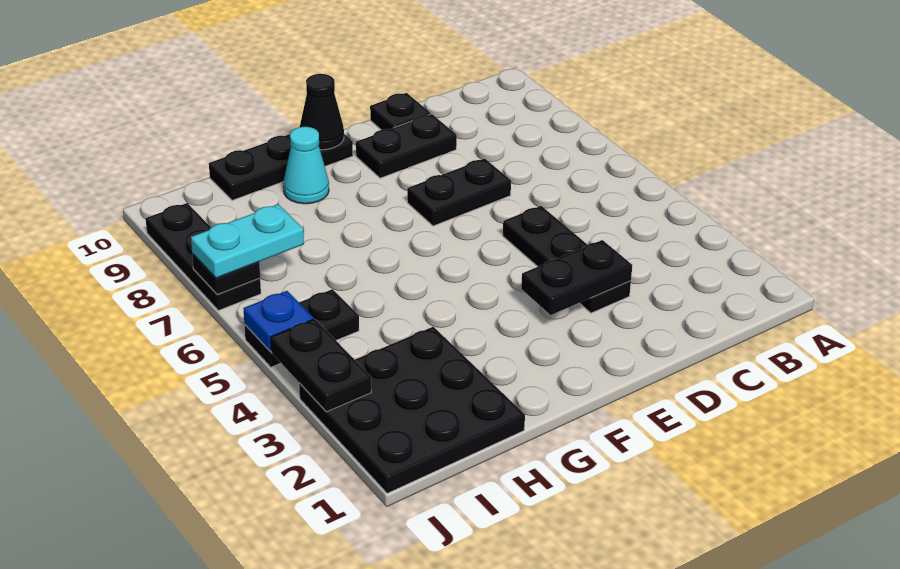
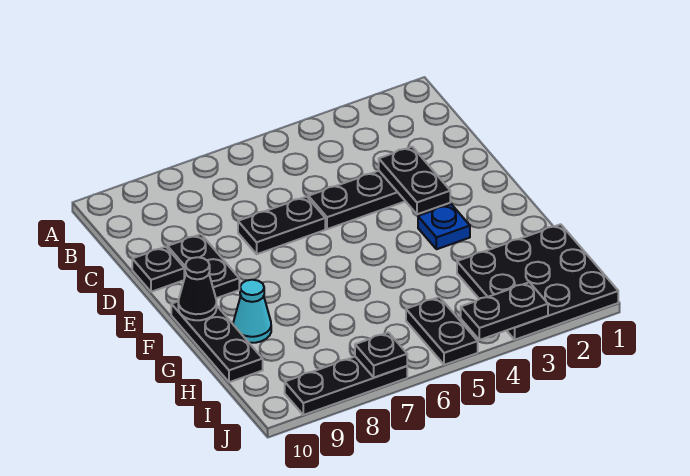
black 1x2 plate [407,159,511,226] -> black 1x2 plate turned to [238,197,325,254]
cyan 1x2 plate [191,204,304,278] -> none
blue 1x1 plate [243,291,313,351] -> blue 1x1 plate moved to [418,204,470,249]

